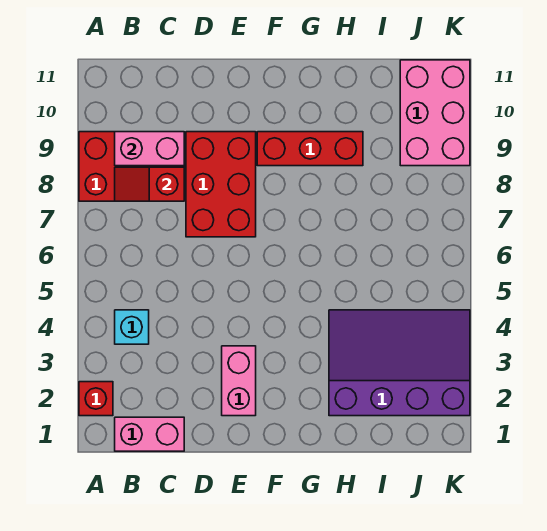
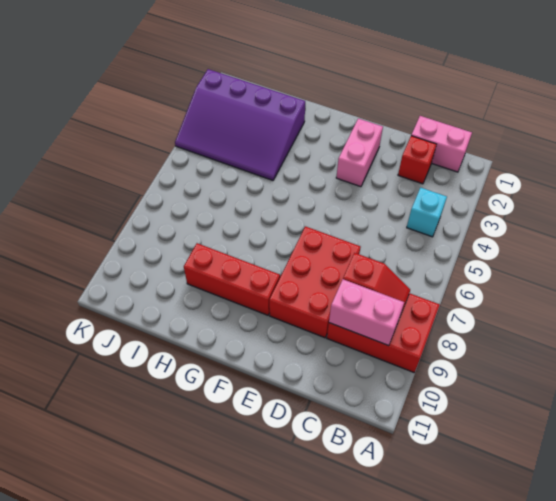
red 1x1 brick [79,382,113,416] -> red 1x1 brick moved to [398,136,437,184]
pink 2x3 brick [400,60,470,166] -> none

